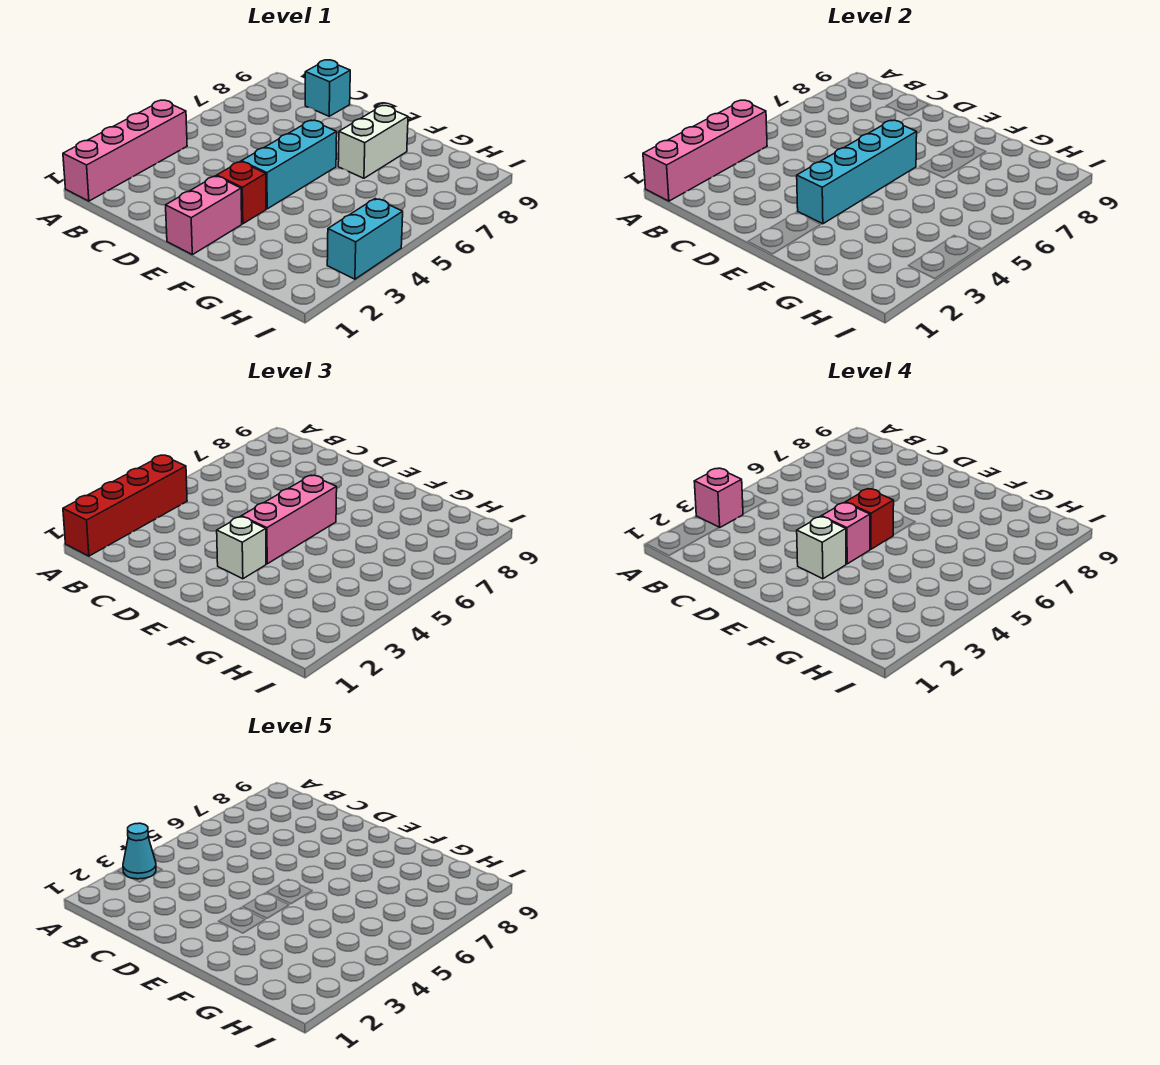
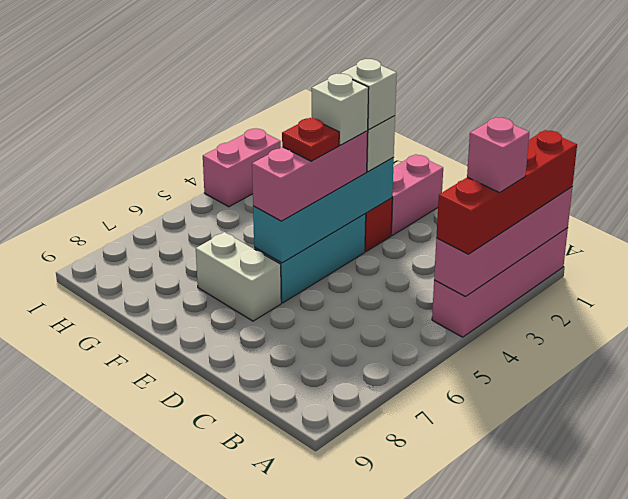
cyan 1x1 cone [123,823,156,879] -> none
cyan 1x1 brick [305,60,350,116] -> none
pink 1x1 brick [821,502,870,564] -> white 1x1 brick [312,74,369,145]
red 1x1 brick [846,489,894,549] -> red 1x1 plate [282,118,339,161]
white 1x2 brick [338,106,408,178] -> white 1x2 brick turned to [196,232,281,321]
cyan 1x2 brick [327,199,403,279] -> pink 1x2 brick [203,128,281,207]

